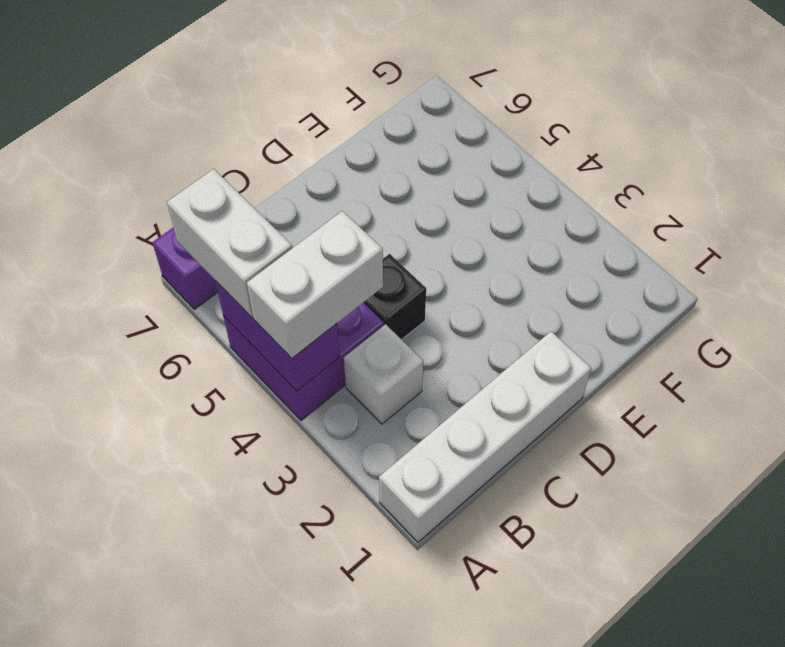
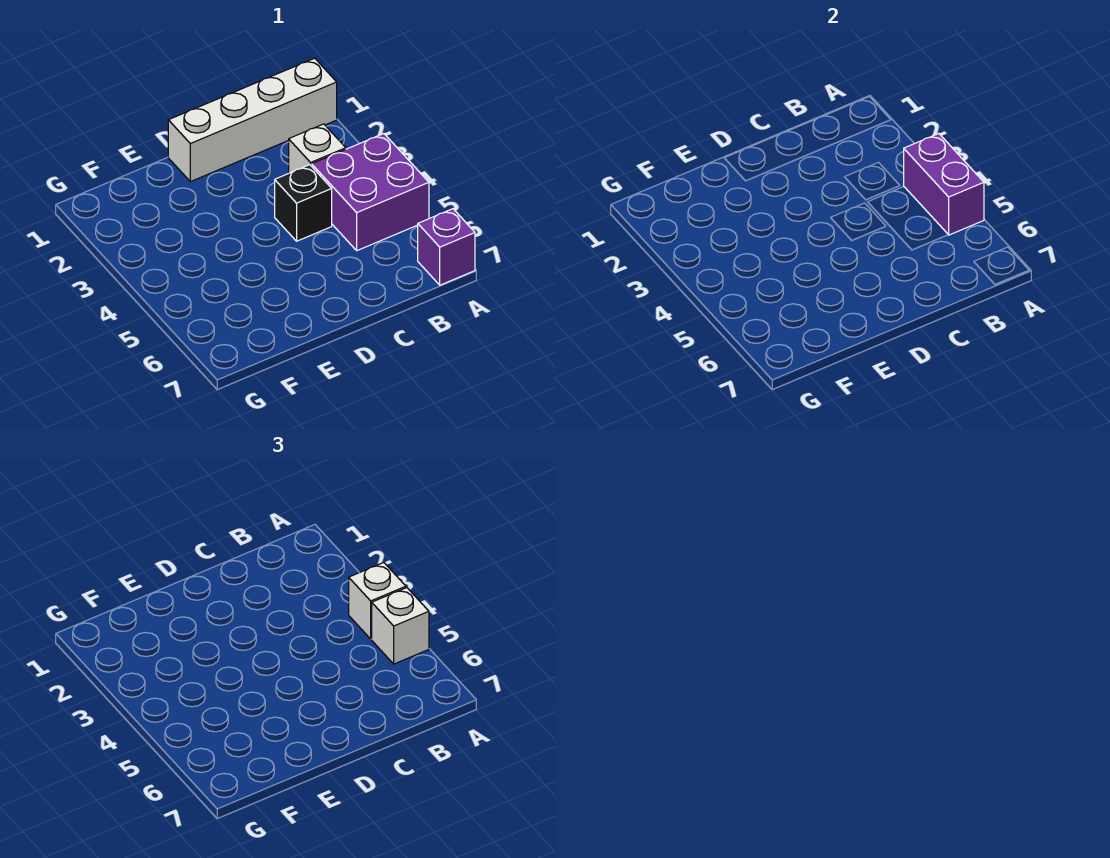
white 1x2 brick [247,211,383,358] -> white 1x1 brick [349,563,406,639]
white 1x2 brick [167,169,292,317] -> white 1x1 brick [372,588,429,664]

